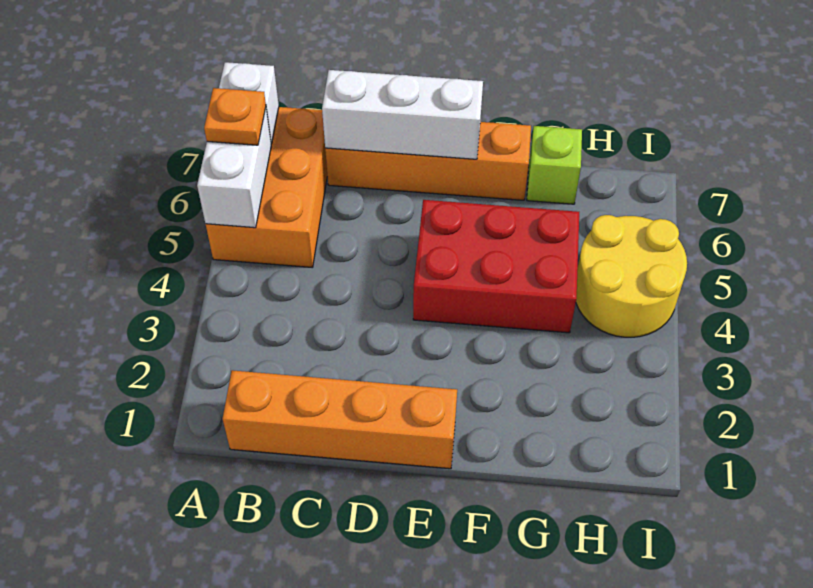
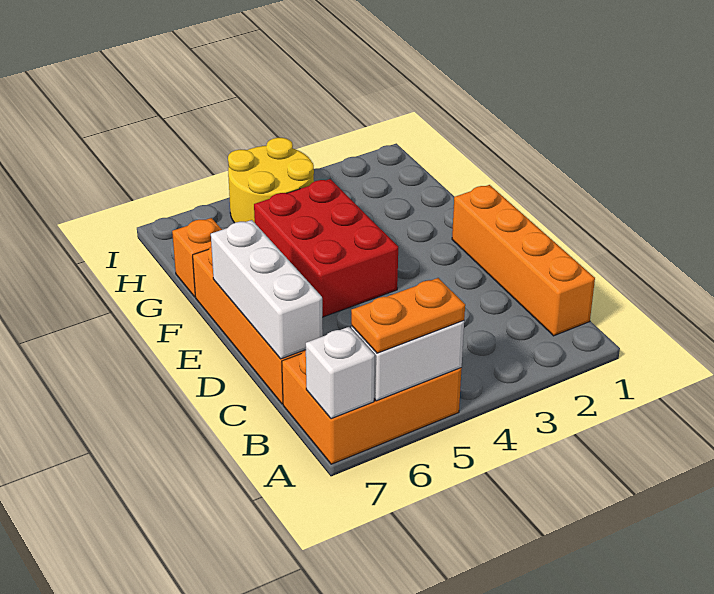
orange 1x1 plate [204,88,266,145] -> orange 1x2 plate [351,278,465,353]
lime 1x1 brick [527,126,582,204] -> orange 1x1 brick [172,218,222,297]

